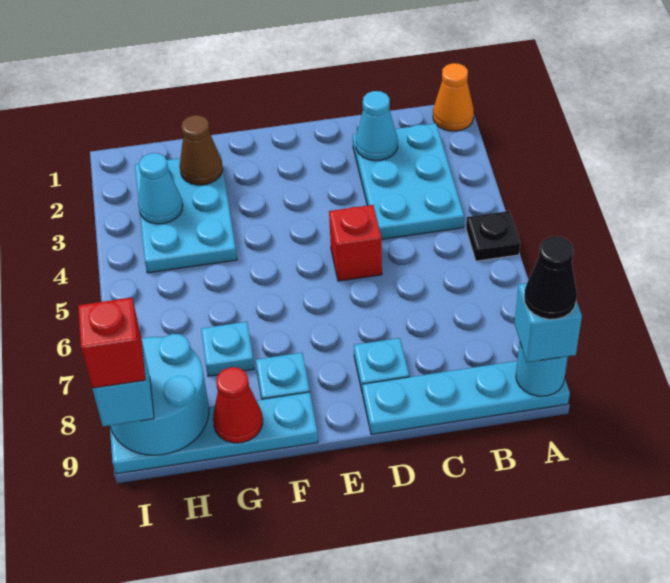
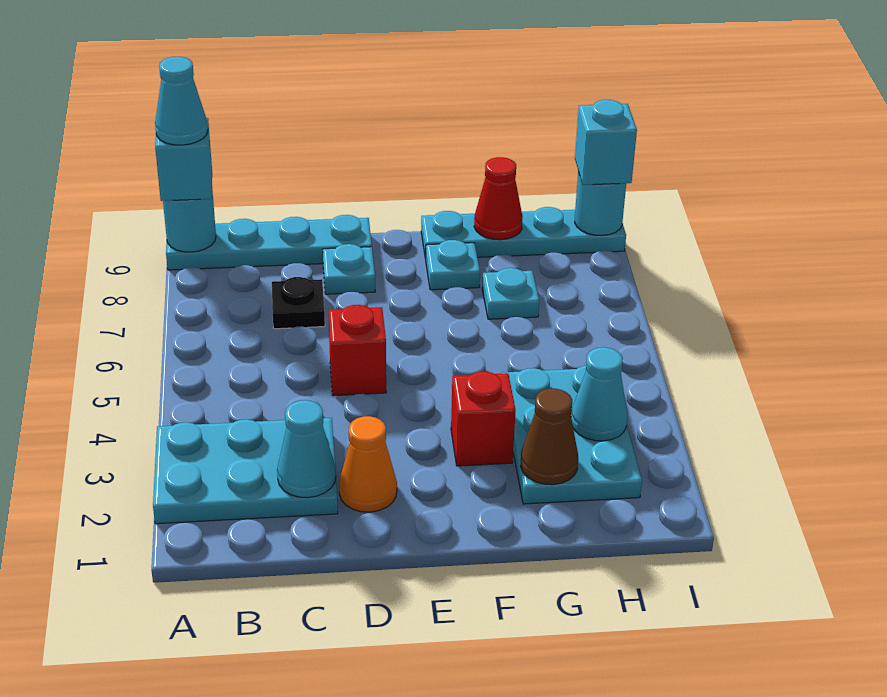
orange 1x1 cone [433,63,474,131] -> orange 1x1 cone moved to [339,416,397,512]
black 1x1 plate [466,211,520,261] -> black 1x1 plate moved to [272,277,325,329]
black 1x1 cone [524,237,577,319] -> cyan 1x1 cone [155,57,208,145]
cyan 2x3 plate [353,123,464,239] -> cyan 2x3 plate turned to [153,418,338,524]
cyan 2x2 round brick [110,334,209,455] -> cyan 1x1 round brick [575,171,626,236]
red 1x1 brick [78,298,145,388] -> red 1x1 brick moved to [451,372,516,466]

